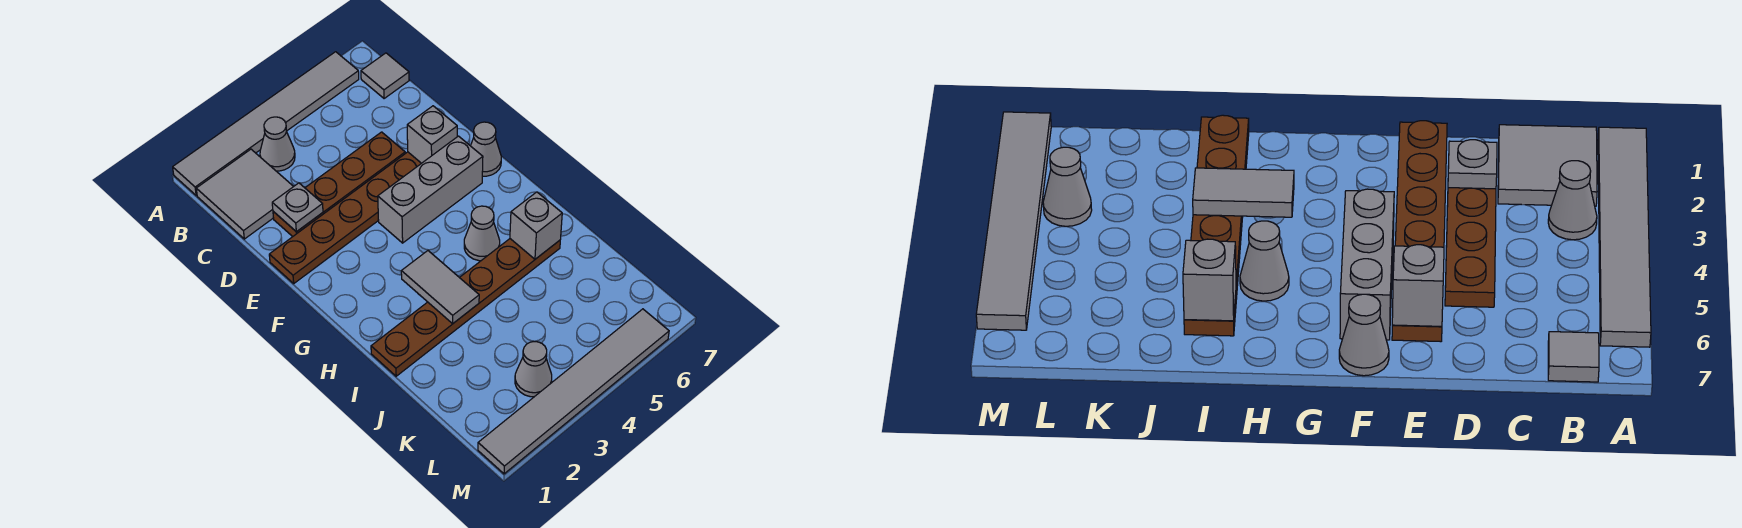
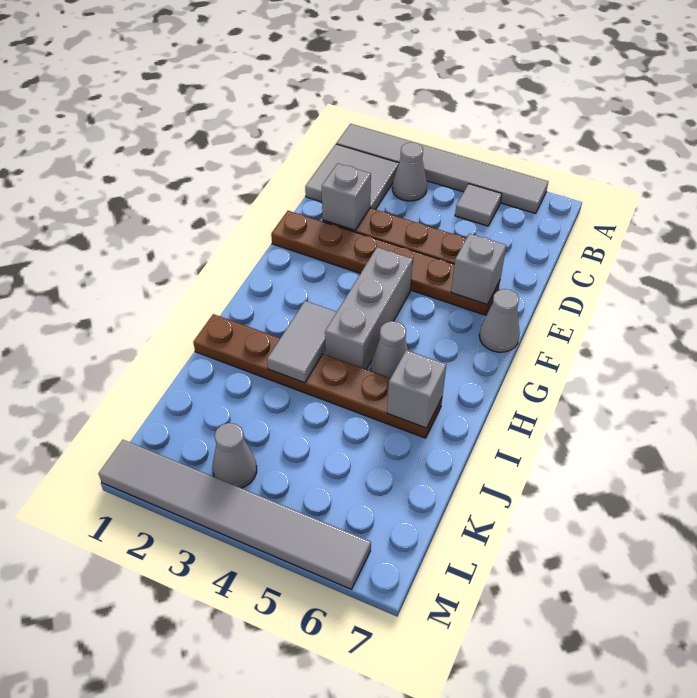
grey 1x1 tile [361,53,409,99] -> grey 1x1 tile moved to [455,184,502,226]
grey 1x1 plate [272,183,323,232] -> grey 1x1 brick [322,163,371,230]
grey 1x3 brick [378,136,483,243] -> grey 1x3 brick turned to [325,247,413,369]

